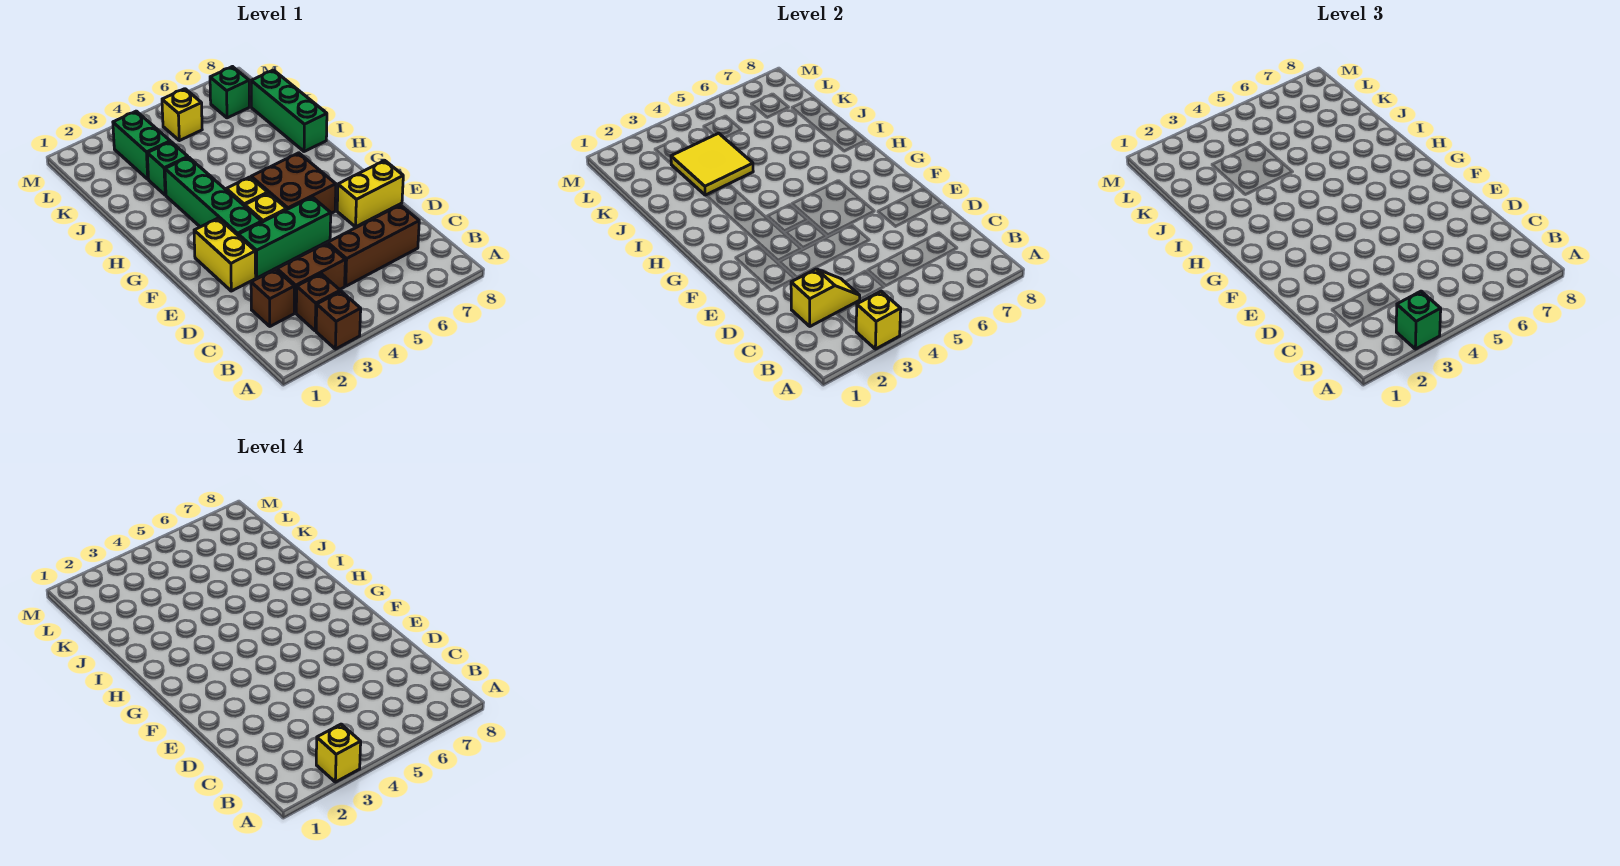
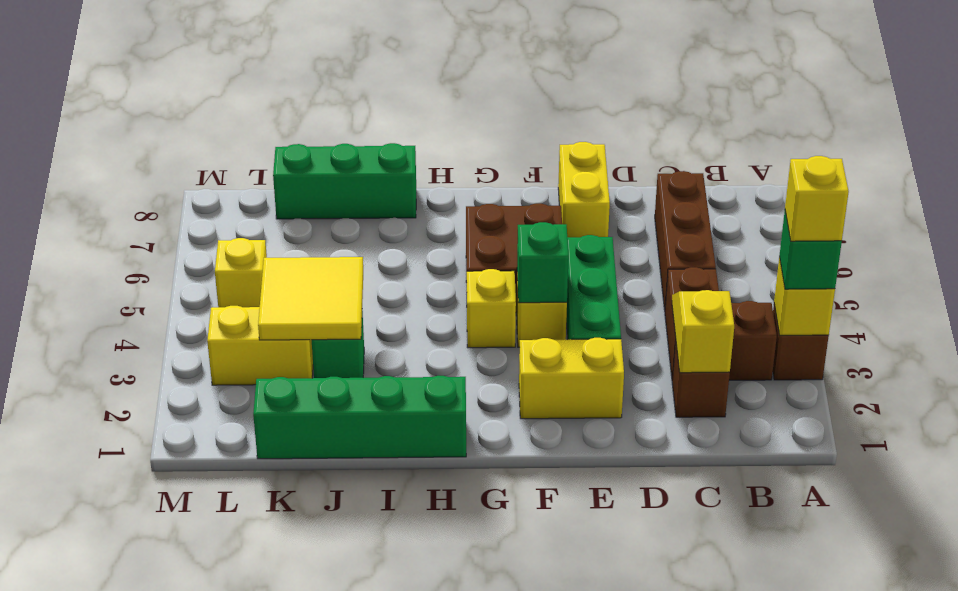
green 1x4 brick [165,157,262,235] -> green 1x4 brick moved to [253,376,466,459]
green 1x2 brick [113,111,170,179] -> yellow 1x2 brick [207,306,313,385]
green 1x1 brick [210,67,249,118] -> green 1x1 brick moved to [517,222,569,303]

